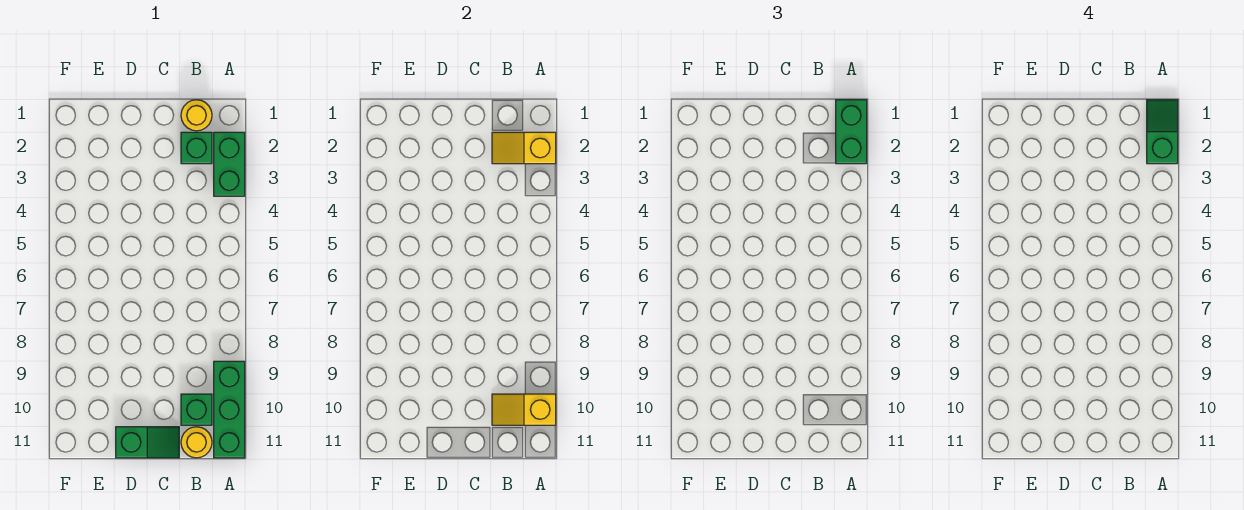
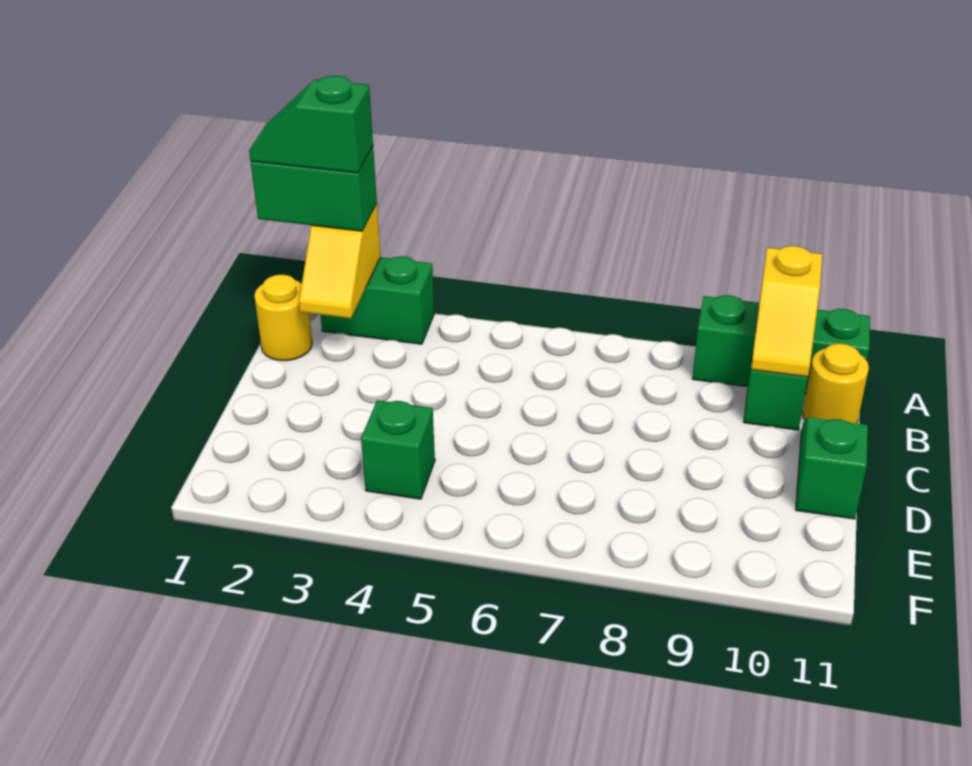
green 1x1 brick [181,132,212,164] -> green 1x1 brick moved to [361,400,435,499]

